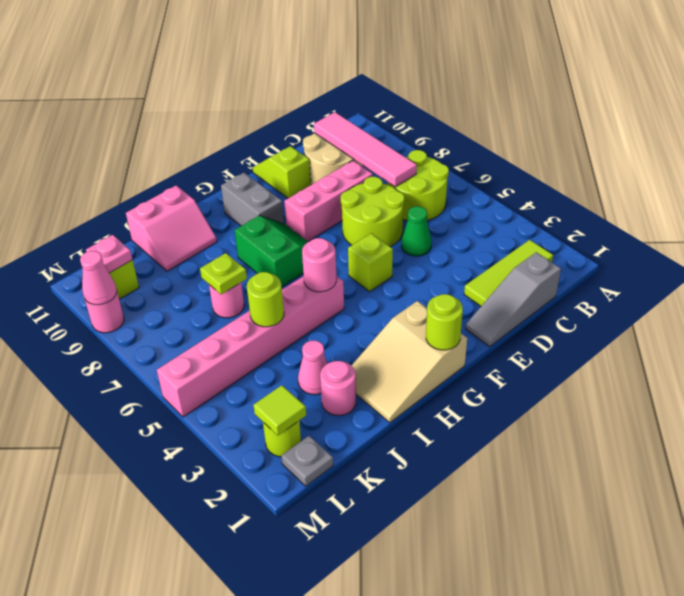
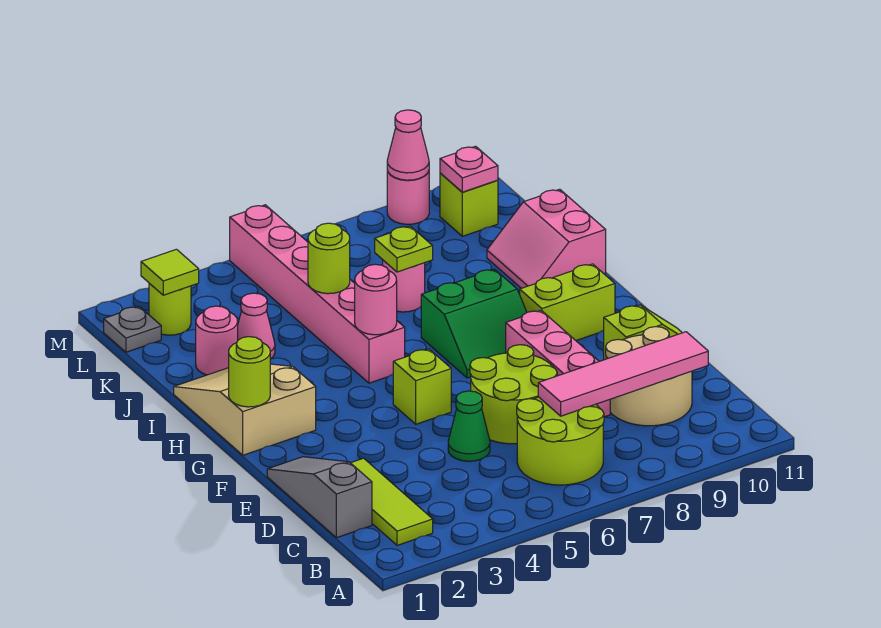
grey 1x2 brick [221,173,284,226] -> lime 1x2 brick [520,264,615,340]

